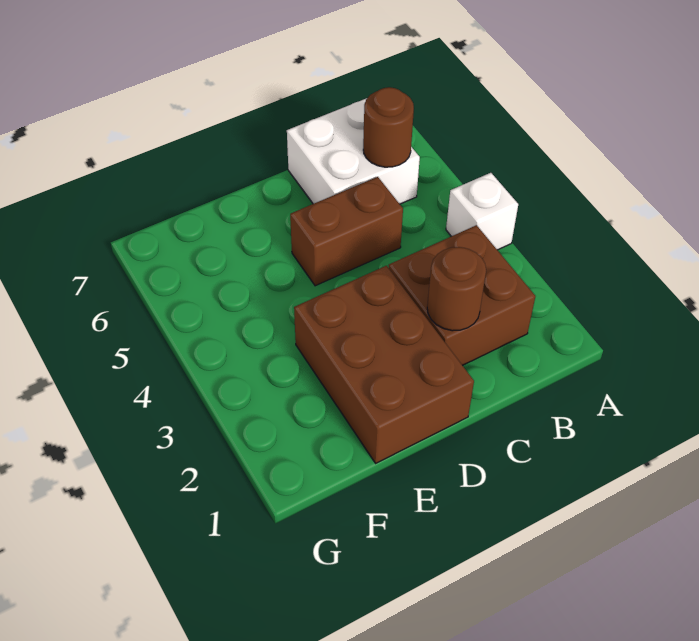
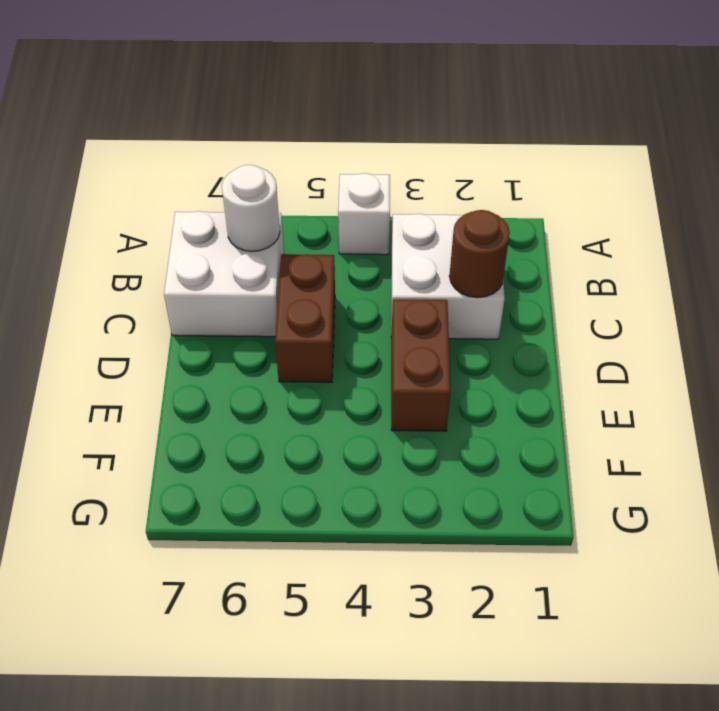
brown 2x2 brick [389,225,535,365] -> white 2x2 brick [391,214,505,339]
brown 1x1 round brick [363,87,414,167] -> white 1x1 round brick [222,165,280,251]
brown 2x3 brick [294,266,474,463] -> brown 1x2 brick [391,299,450,431]

